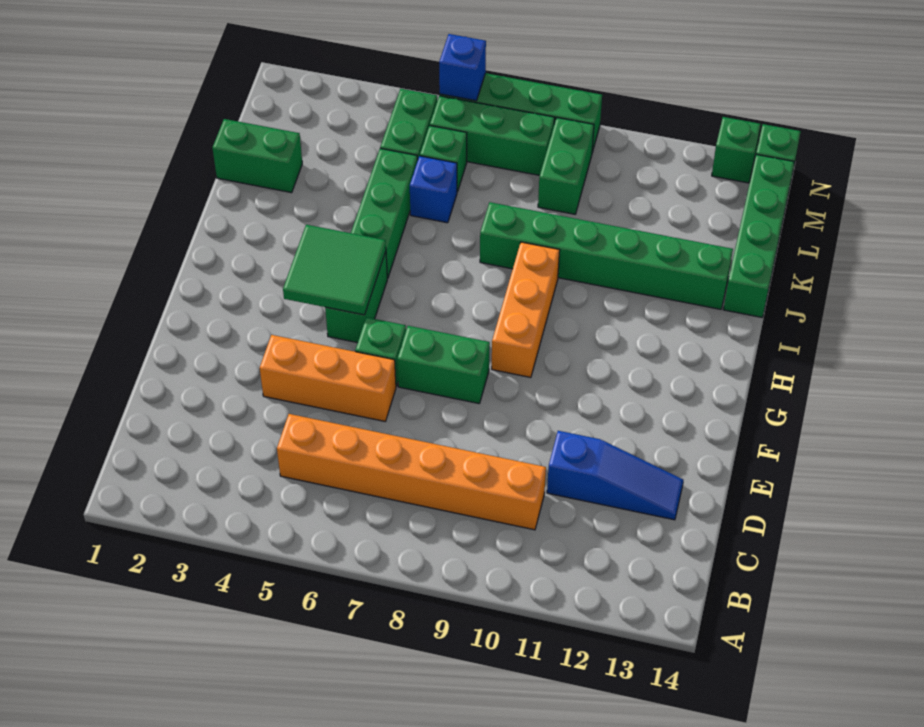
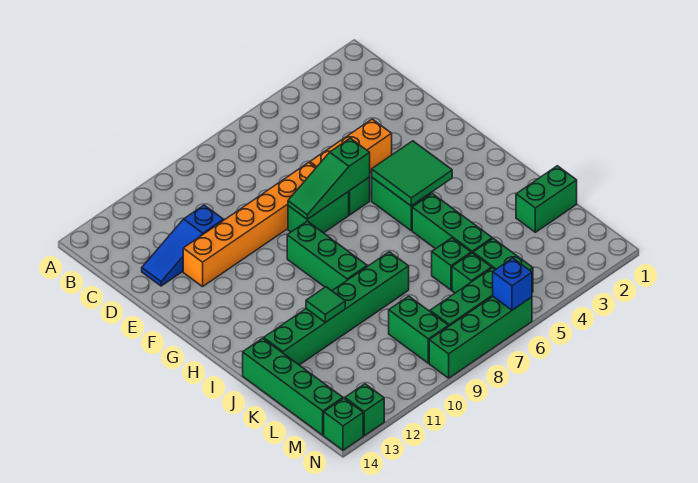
orange 1x6 brick [277,414,546,530] -> orange 1x6 brick moved to [183,163,316,287]
none -> green 1x3 slope [288,138,370,219]
orange 1x3 brick [492,242,560,377] -> green 1x3 brick [287,221,367,291]
none -> green 1x1 tile [306,287,345,322]
blue 1x1 brick [410,156,457,223] -> green 1x1 brick [432,238,471,290]

